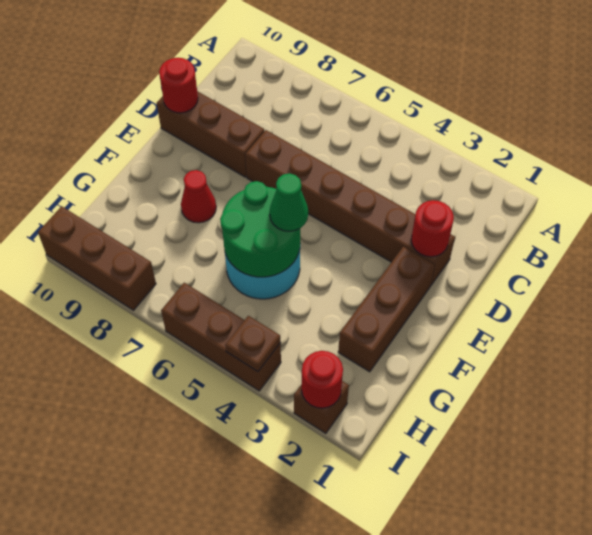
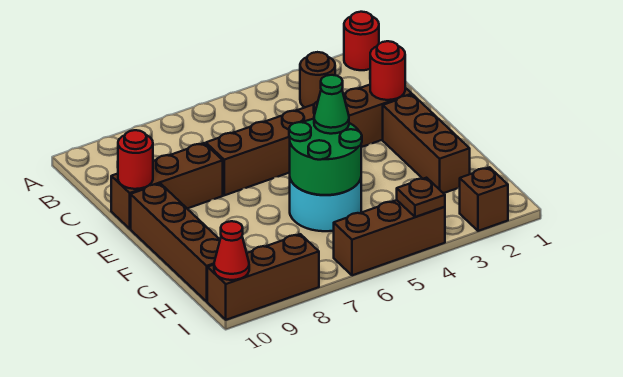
none -> brown 1x1 round brick [300,52,335,107]
none -> brown 1x4 brick [131,184,220,301]
red 1x1 cone [181,170,216,223] -> red 1x1 cone moved to [214,221,249,280]
red 1x1 round brick [302,351,343,408] -> red 1x1 round brick moved to [344,12,379,70]

